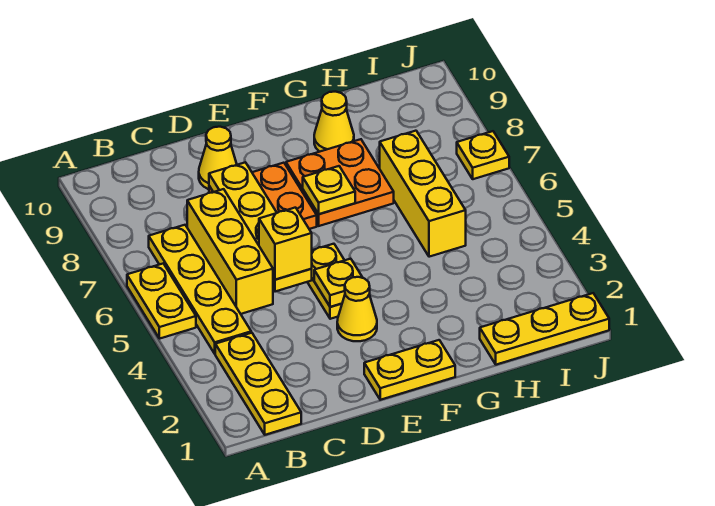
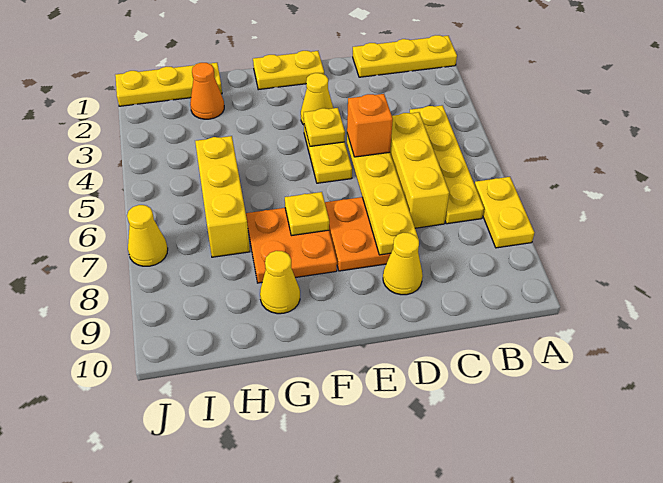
yellow 1x2 plate [127,264,196,339] -> yellow 1x2 plate moved to [475,177,534,248]
yellow 1x3 plate [215,333,301,435] -> yellow 1x3 plate turned to [353,35,457,77]
yellow 1x1 brick [259,208,312,280] -> orange 1x1 brick [347,94,393,157]
none -> orange 1x1 cone [190,63,224,119]
yellow 1x1 plate [457,131,509,179] -> yellow 1x1 cone [127,205,168,266]

